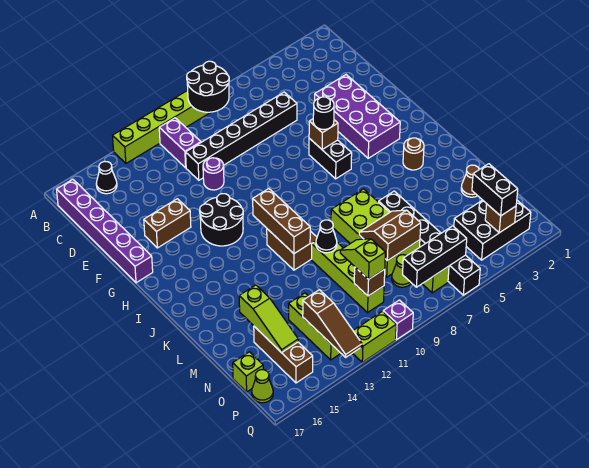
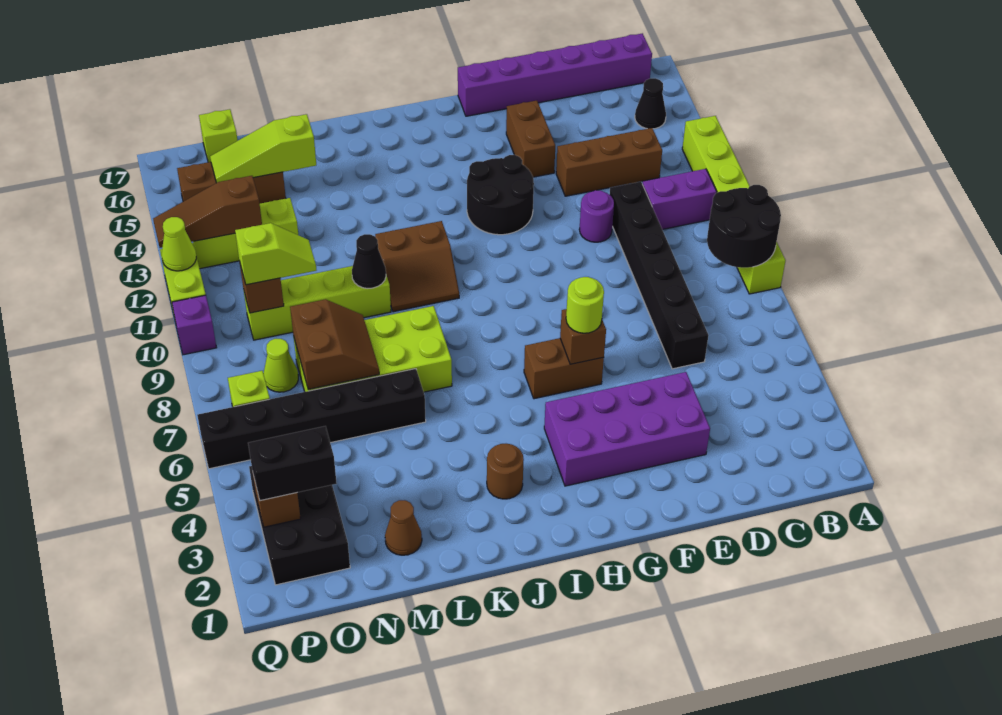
black 1x2 brick [309,138,352,179] -> brown 1x2 brick [524,338,604,399]
black 1x1 round brick [313,97,334,130] -> lime 1x1 round brick [566,277,604,333]
brown 1x3 brick [253,189,310,254] -> brown 1x3 brick moved to [556,128,662,196]
black 1x3 brick [403,226,467,287] -> none
lime 1x1 cone [252,370,273,403] -> lime 1x1 cone moved to [161,217,196,271]

